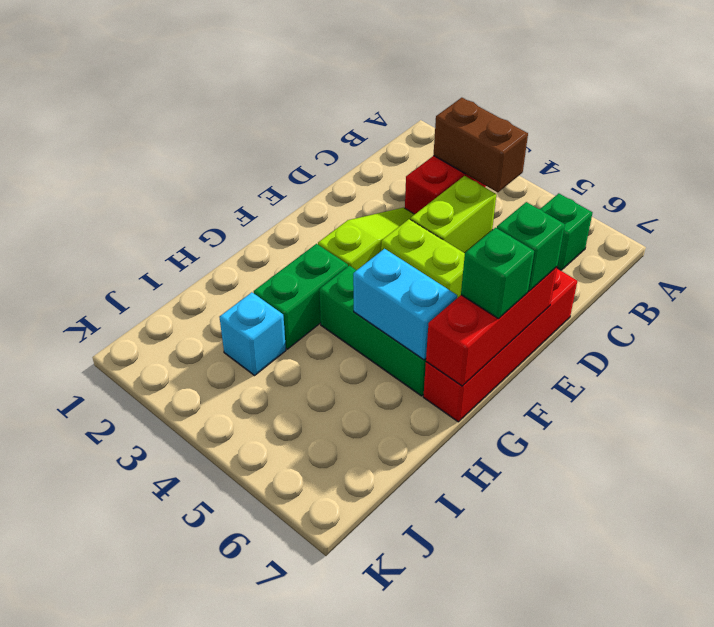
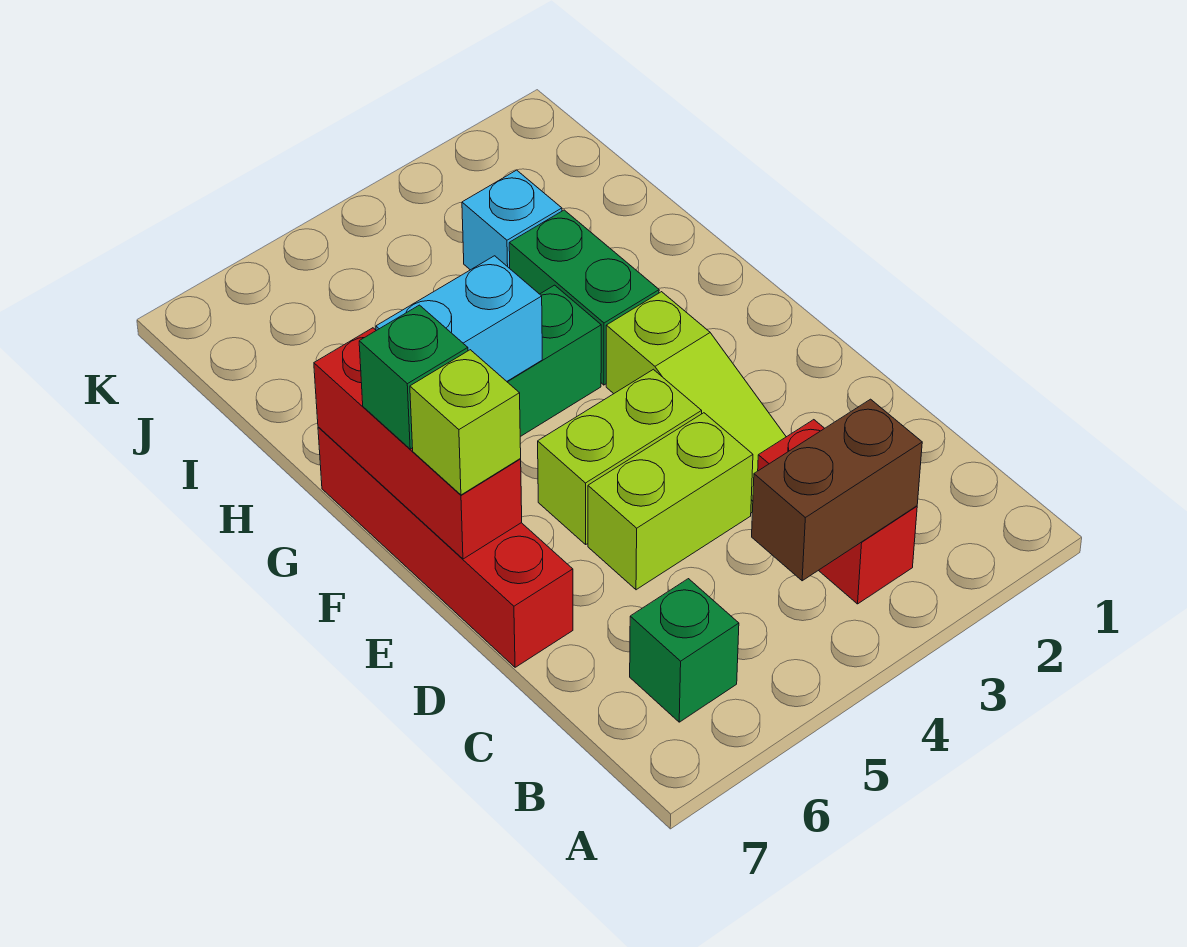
lime 1x2 brick [410,176,496,253] -> lime 1x2 brick turned to [588,413,753,590]
green 1x1 brick [497,202,565,291] -> lime 1x1 brick [410,350,521,495]

